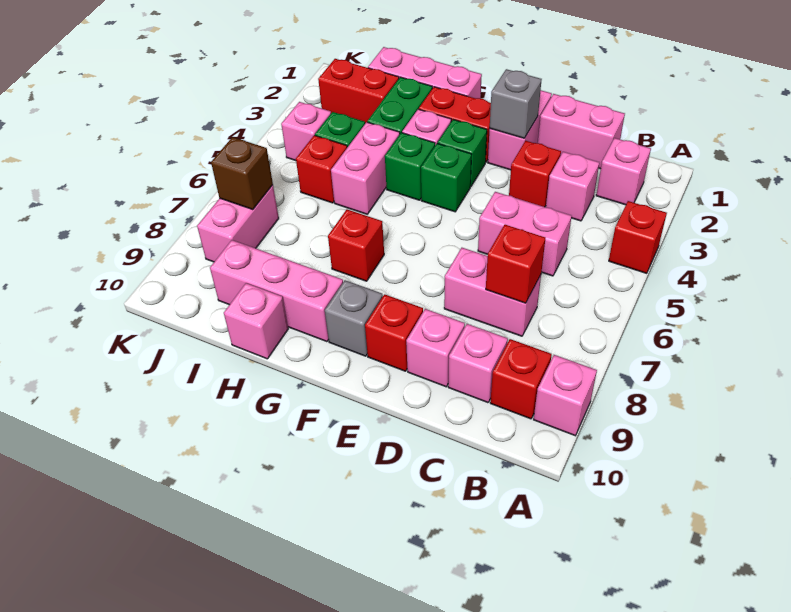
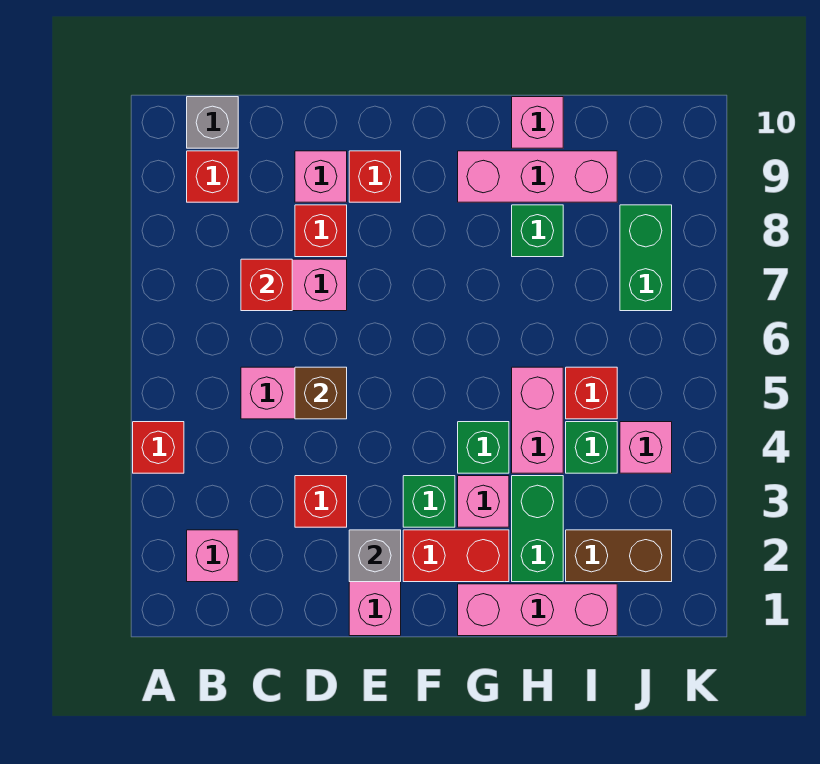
pink 1x1 brick [534,355,597,436] -> none
pink 1x2 brick [538,94,625,169] -> none
pink 1x1 brick [546,152,599,221] -> none
pink 1x1 brick [448,324,508,403] -> none
green 1x1 brick [421,143,472,212] -> green 1x1 brick moved to [512,205,563,257]
grey 1x1 brick [325,280,383,356] -> grey 1x1 brick moved to [187,97,238,148]
red 1x1 brick [328,209,384,281] -> red 1x1 brick moved to [295,205,347,257]
red 1x2 brick [318,59,399,123] -> brown 1x2 brick [566,530,672,582]
pink 1x2 brick [197,185,279,262] -> green 1x2 brick [620,205,672,311]
brown 1x1 brick [211,137,273,210] -> brown 1x1 brick moved to [295,367,347,419]

